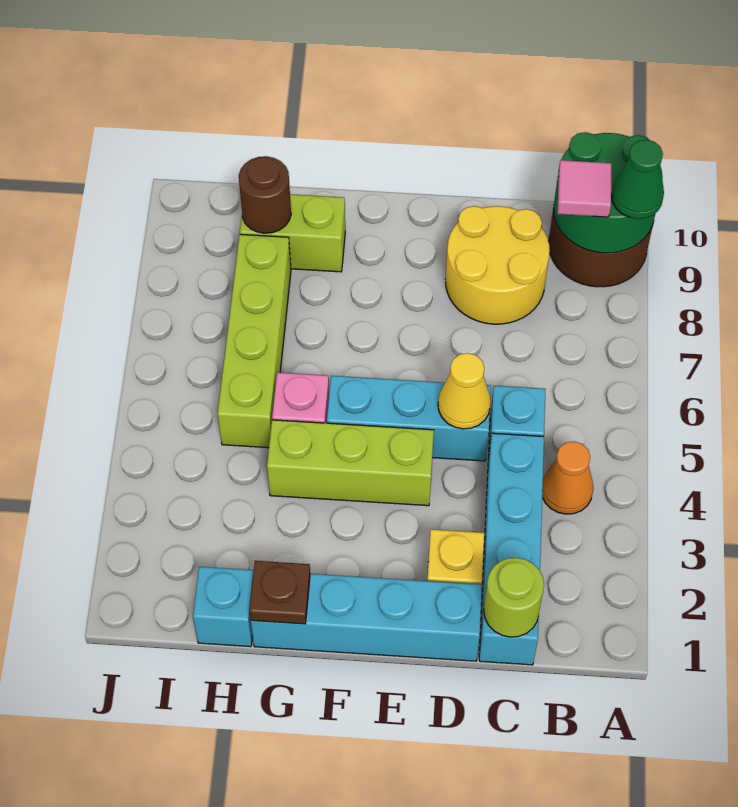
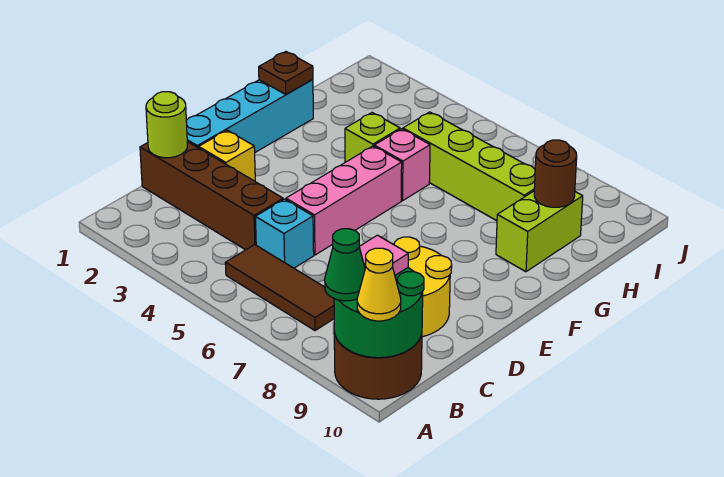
orange 1x1 cone [542,441,594,514] -> none
none -> brown 1x3 tile [225,245,334,331]
cyan 1x4 brick [479,433,544,665] -> brown 1x4 brick [140,142,283,250]
cyan 1x3 brick [327,376,491,461] -> pink 1x3 brick [286,146,402,255]
yellow 1x1 cone [438,353,491,429] -> yellow 1x1 cone moved to [357,248,401,321]
lime 1x3 brick [267,420,434,506] -> lime 1x1 brick [345,113,400,162]
cyan 1x1 brick [193,567,253,647] -> none

